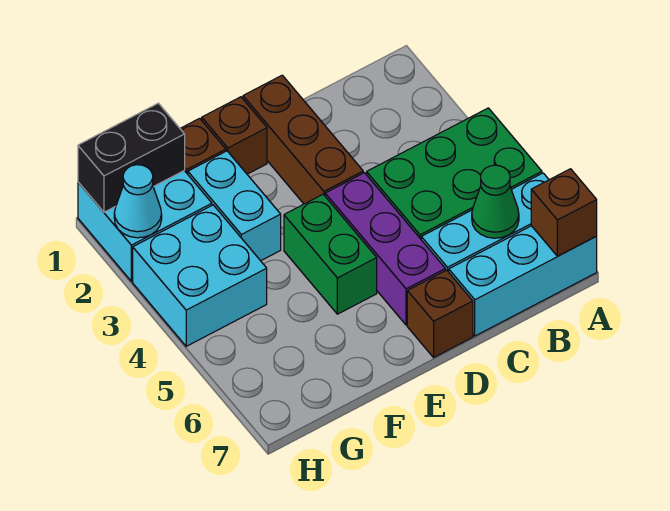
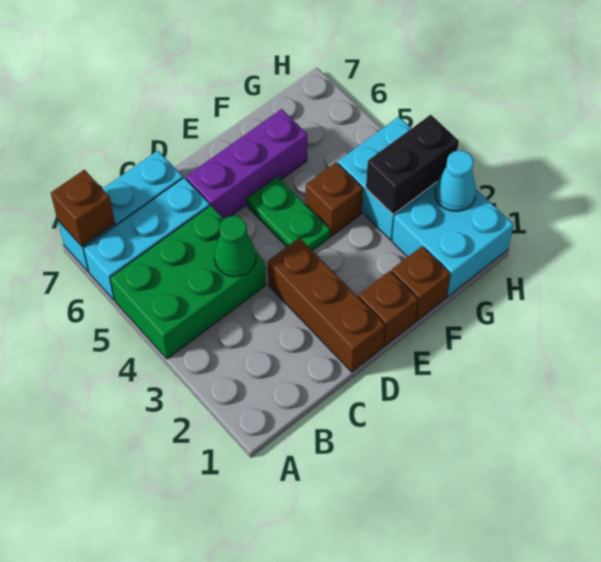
green 1x1 cone [472,165,519,238] -> green 1x1 cone moved to [214,216,256,277]
purple 1x3 brick [325,173,445,325] -> purple 1x3 brick turned to [186,109,307,219]
brown 1x1 brick [407,270,473,357] -> brown 1x1 brick moved to [306,162,363,236]
green 1x2 brick [284,194,377,314] -> green 1x2 plate [247,177,330,251]
cyan 1x2 brick [188,151,281,261] -> none
black 1x2 brick [78,103,185,212] -> black 1x2 brick moved to [366,115,459,214]

